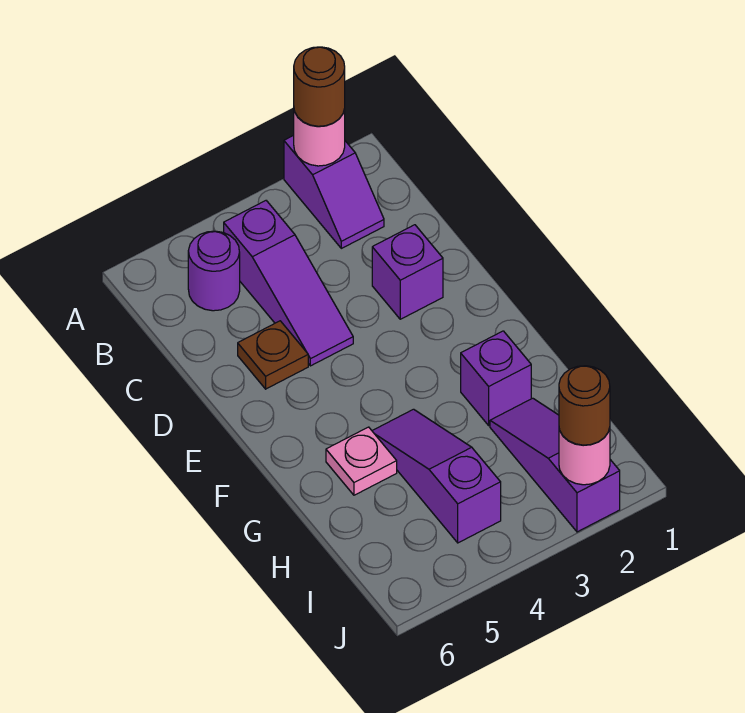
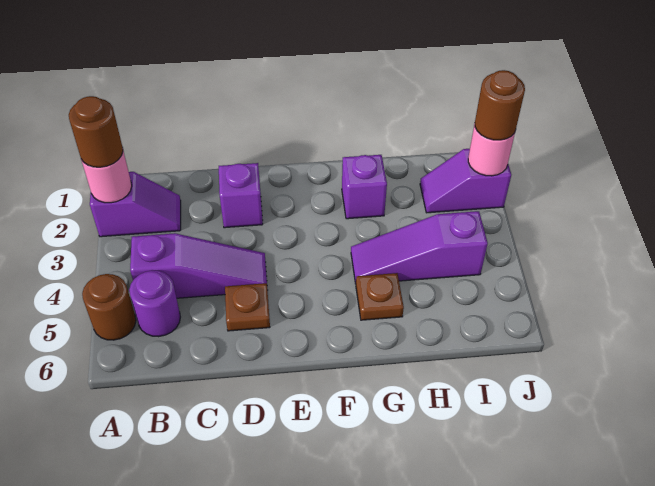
none -> brown 1x1 round brick [82,274,136,340]
pink 1x1 plate [326,427,397,495] -> brown 1x1 plate [356,273,404,320]
purple 1x3 slope [490,398,620,532] -> purple 1x2 slope [420,149,511,213]

